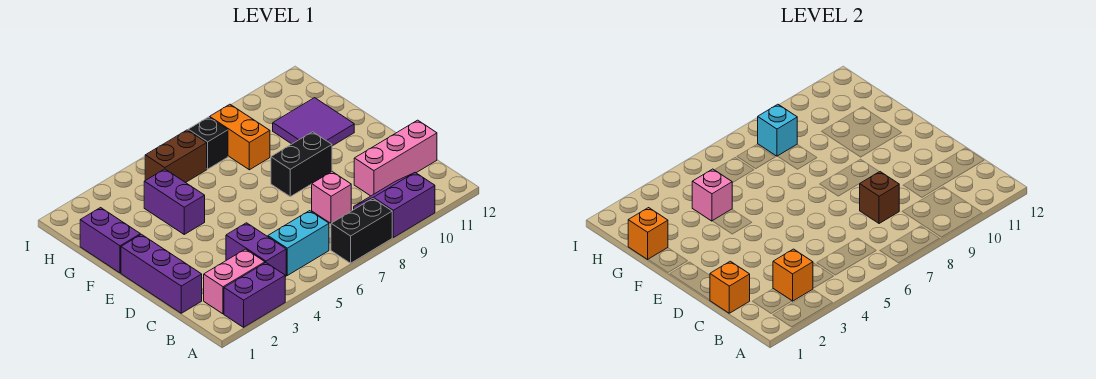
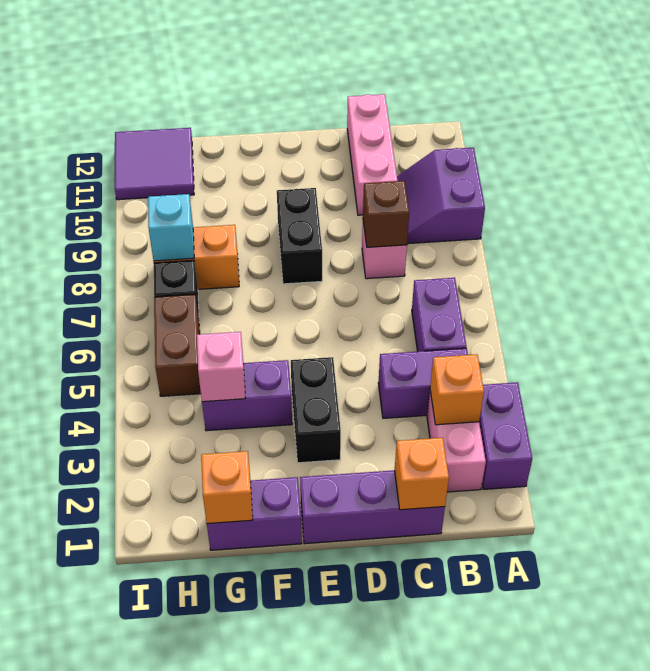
black 1x2 brick [331,199,392,263] -> black 1x2 brick moved to [291,357,341,463]
cyan 1x2 brick [268,211,329,275] -> purple 1x2 brick [412,278,466,351]
purple 2x2 tile [273,98,354,146] -> purple 2x2 tile moved to [115,128,194,200]

